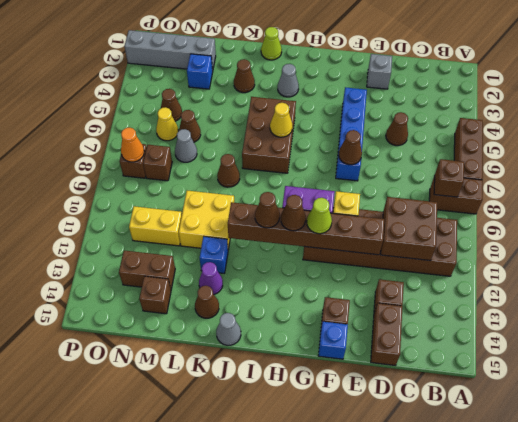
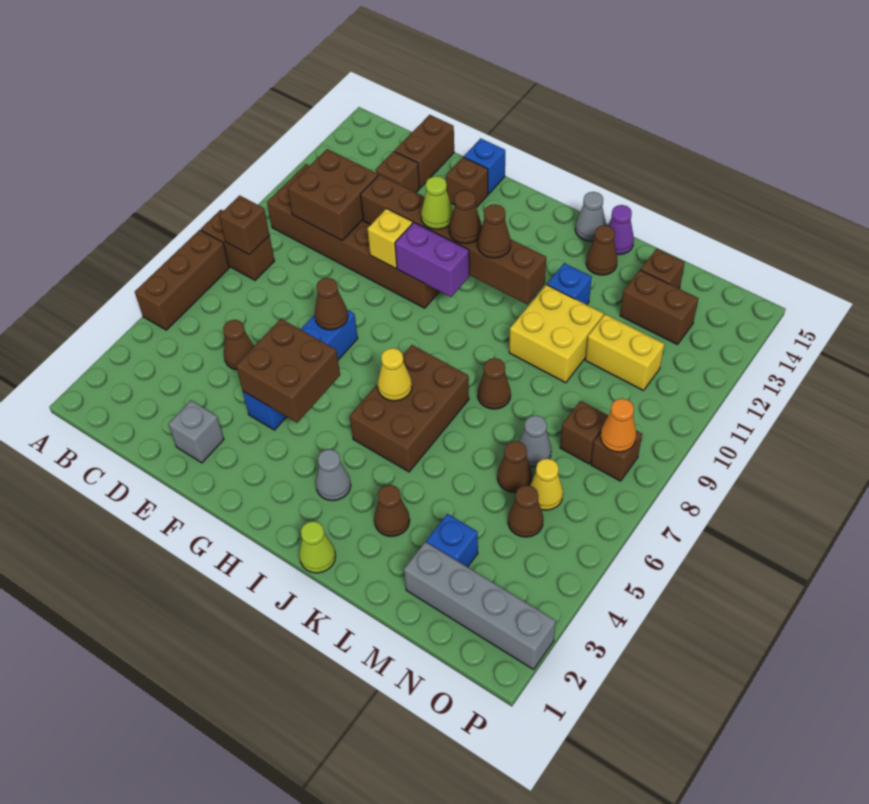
none -> brown 2x2 brick [236,319,340,423]
purple 1x1 cone [199,262,223,294] -> purple 1x1 cone moved to [608,205,634,255]

